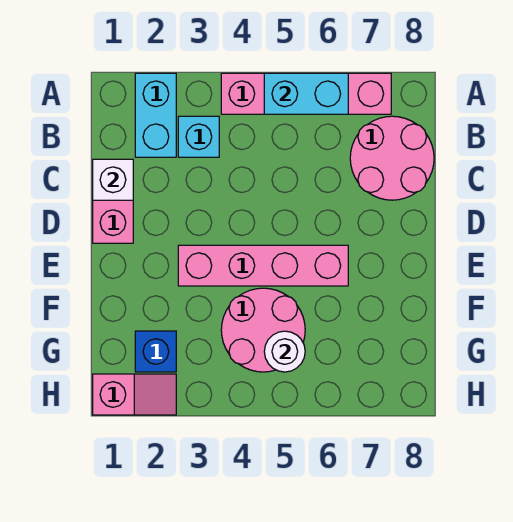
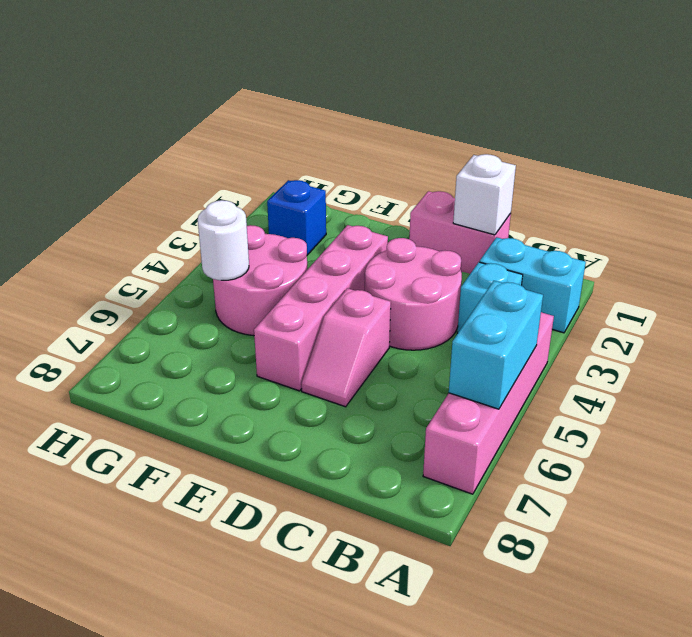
pink 2x2 round brick [350,116,434,200] -> pink 2x2 round brick moved to [365,238,462,350]
pink 1x2 slope [93,374,176,415] -> pink 1x2 slope moved to [302,288,391,407]

